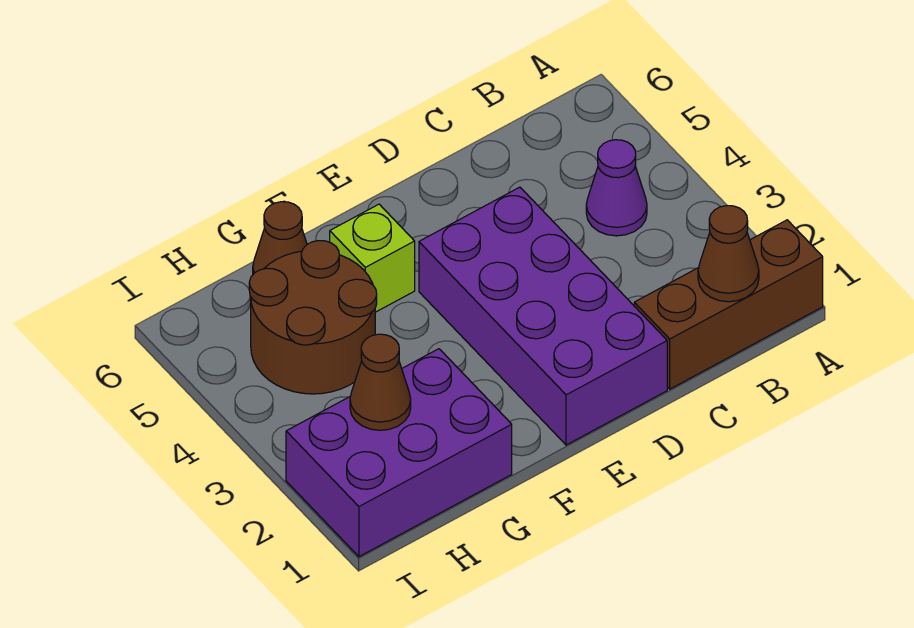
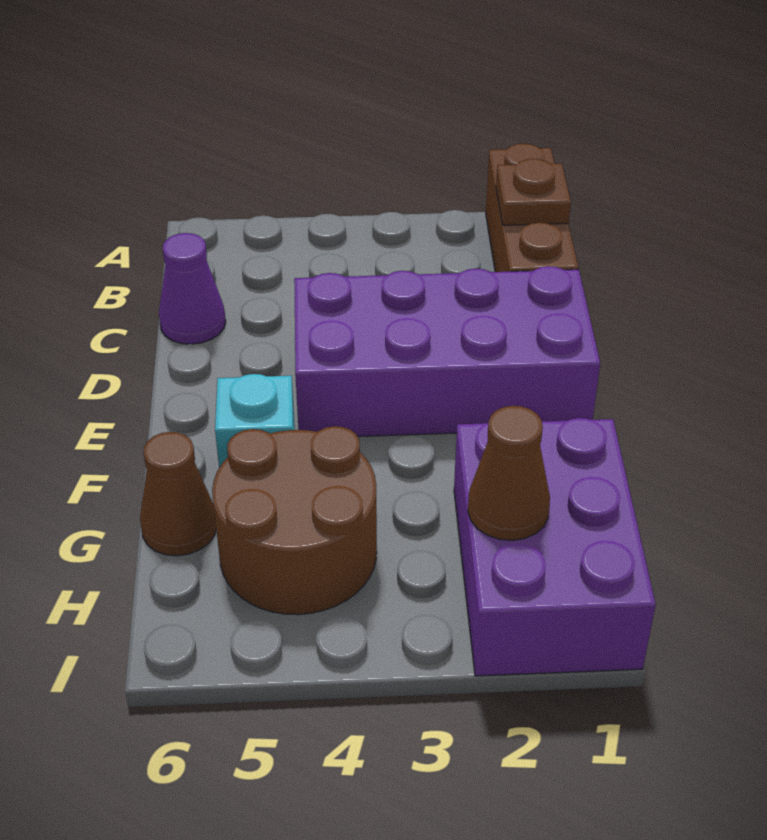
brown 1x1 cone [698,206,759,302] -> brown 1x1 plate [496,159,571,225]
purple 1x1 cone [586,140,647,236] -> purple 1x1 cone moved to [159,233,226,344]
lime 1x1 brick [330,204,415,312] -> cyan 1x1 brick [215,374,295,468]

